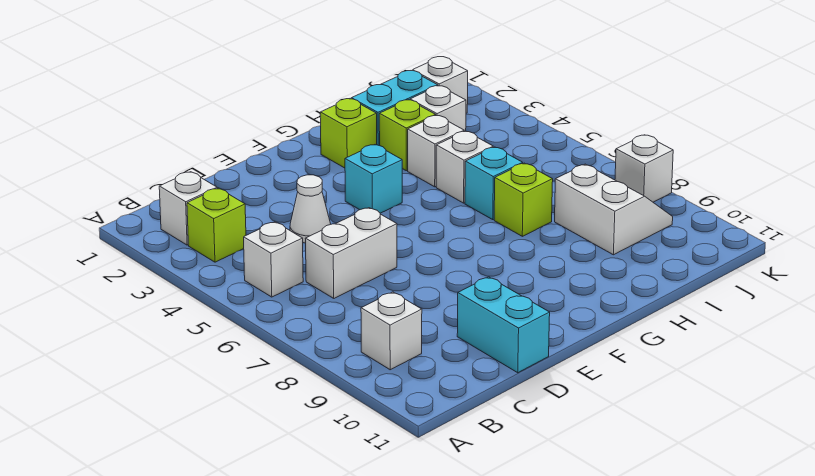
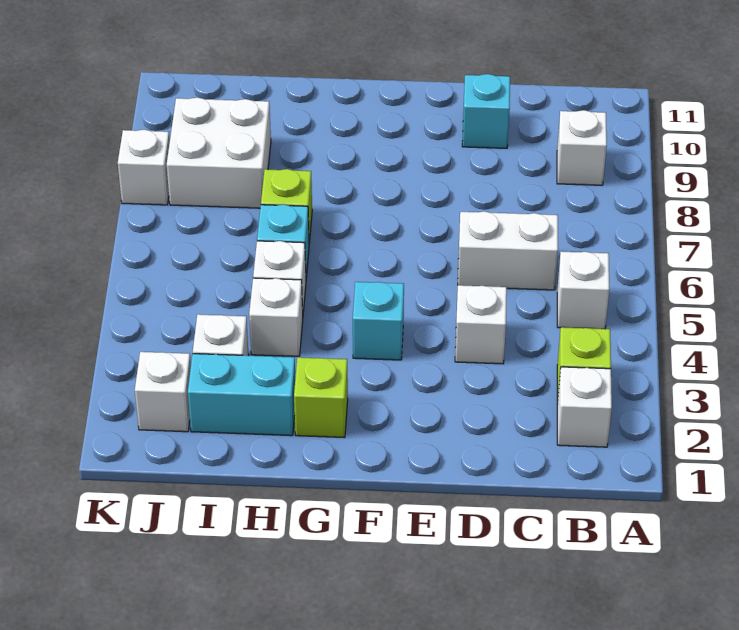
white 1x1 cone [290,175,331,243] -> white 1x1 brick [455,285,507,364]
cyan 1x2 brick [457,277,550,373] -> cyan 1x1 brick [462,74,510,148]
lime 1x1 brick [379,100,436,171] -> none
white 2x2 slope [555,164,673,255] -> white 2x2 brick [167,97,271,208]

